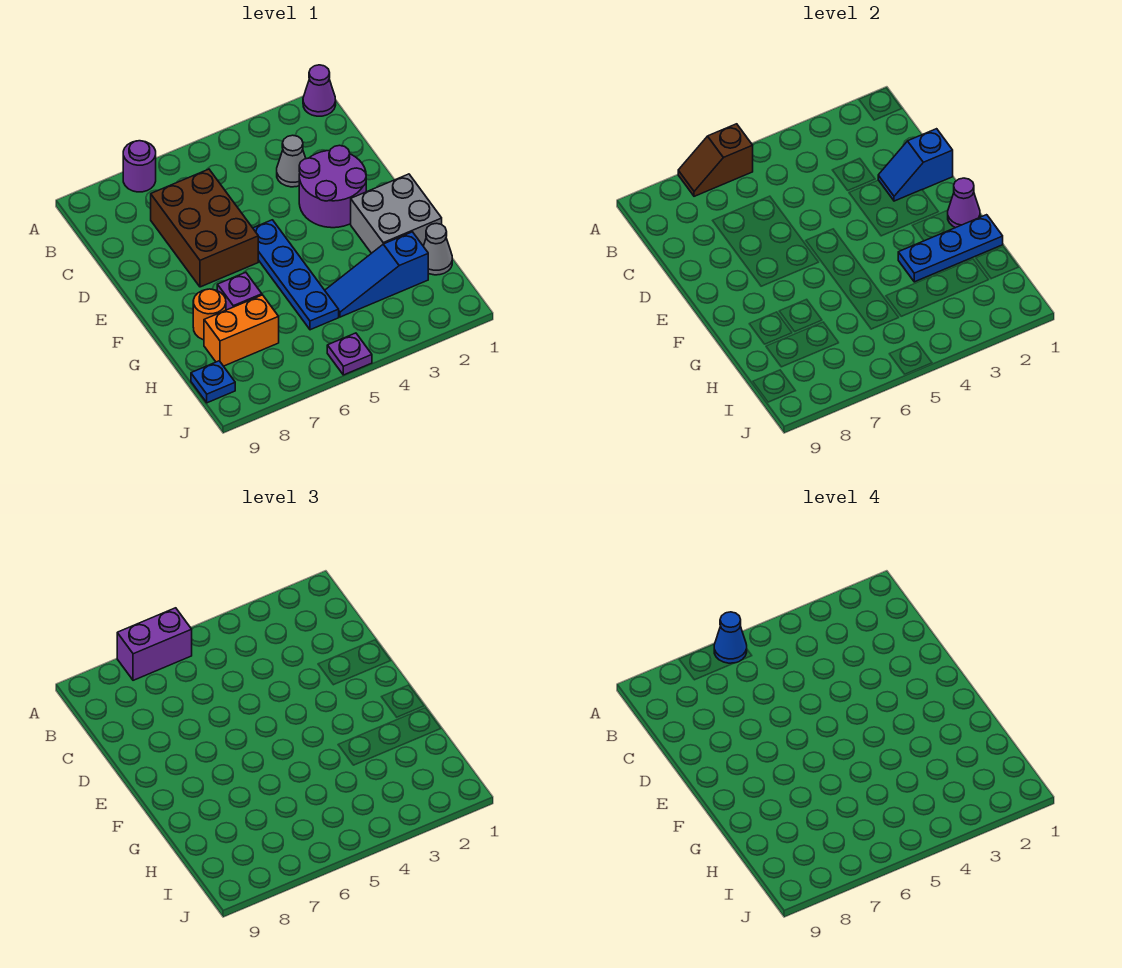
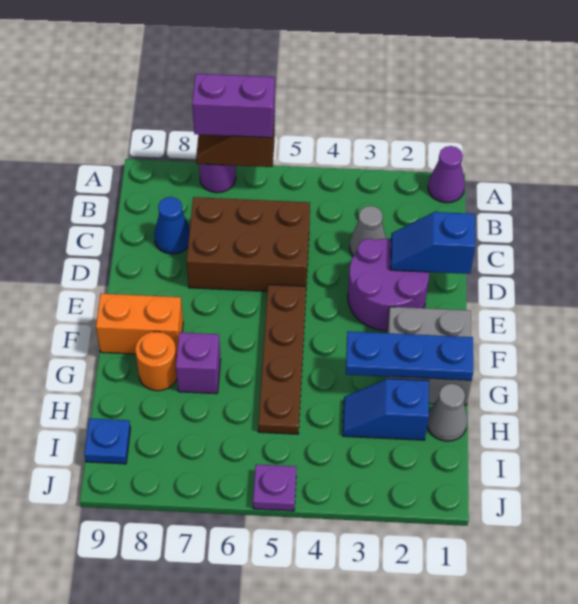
blue 1x1 cone [714,612,747,663] -> blue 1x1 cone moved to [154,197,190,254]
brown 2x3 brick [151,169,258,287] -> brown 2x3 brick turned to [187,197,310,291]
blue 1x4 plate [253,220,339,330] -> brown 1x4 plate [258,285,306,434]
purple 1x1 cone [948,178,980,228] -> none
blue 1x3 slope [325,232,428,317] -> blue 1x2 slope [343,379,429,440]
orange 1x2 brick [204,295,279,366] -> orange 1x2 brick moved to [96,294,183,356]

